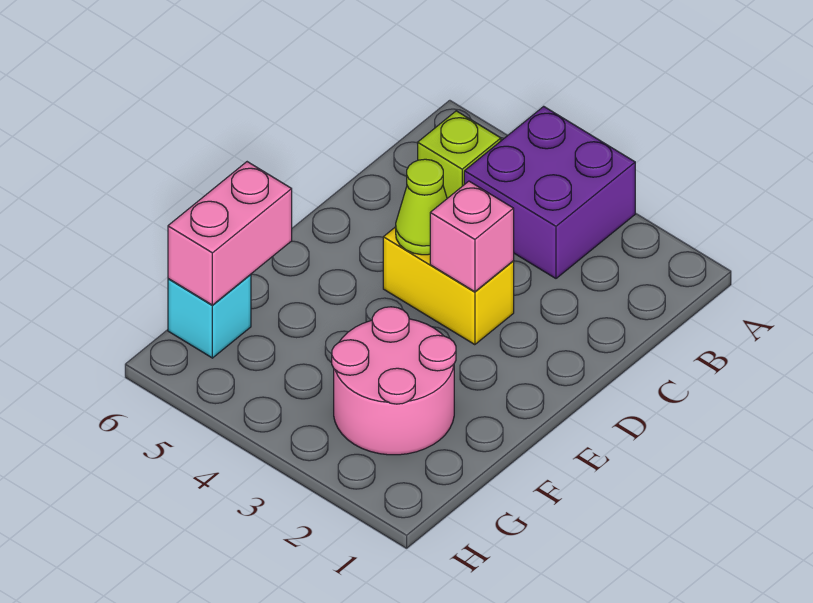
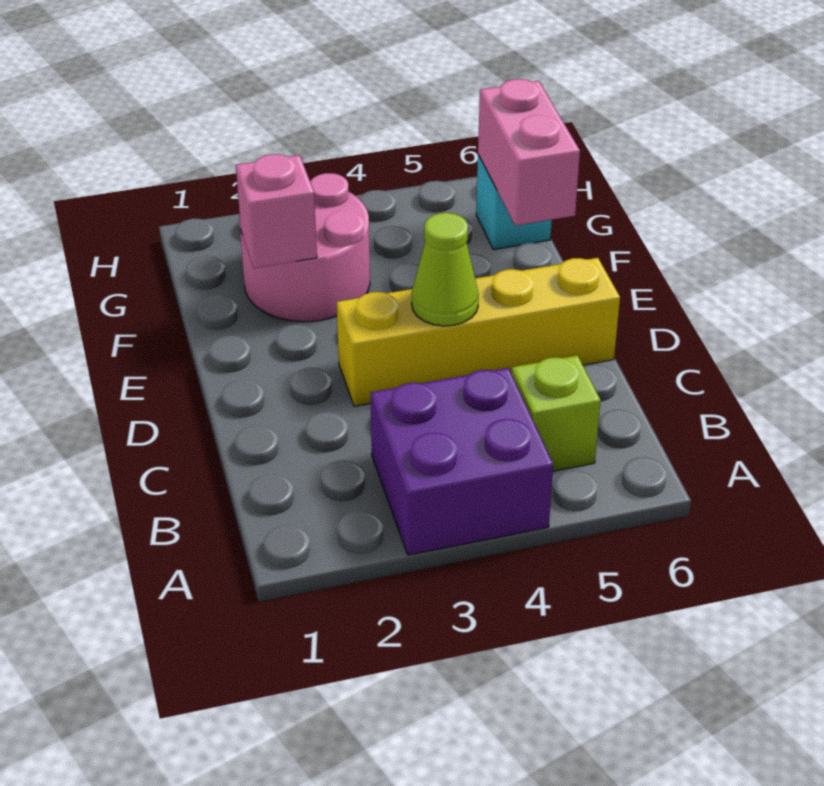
yellow 1x2 brick [383,227,514,345] -> yellow 1x4 brick [337,258,620,406]
pink 1x1 brick [430,181,514,292] -> pink 1x1 brick moved to [236,154,317,268]

